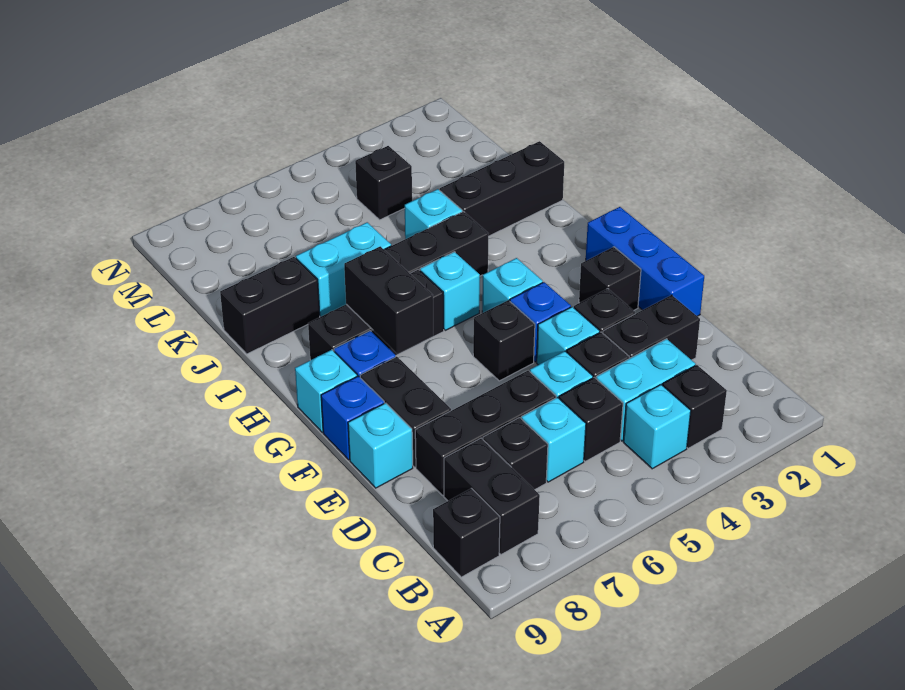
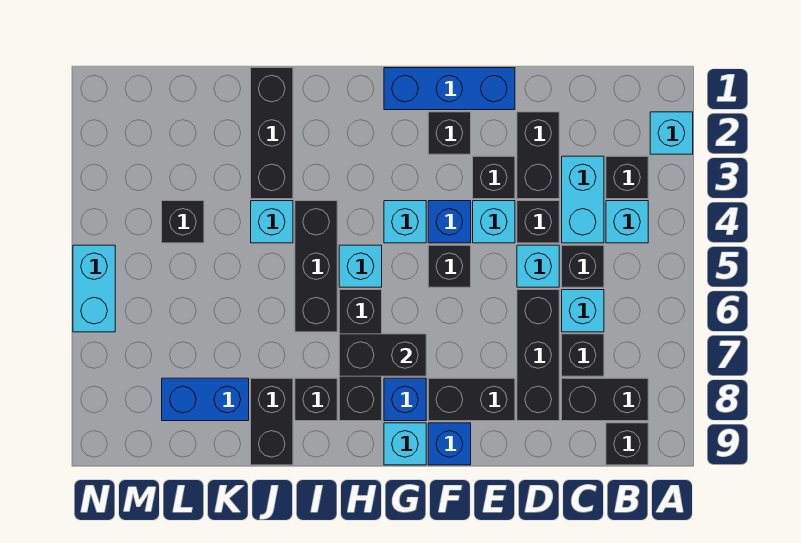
cyan 1x1 brick [348,403,413,488] -> cyan 1x1 brick moved to [650,112,693,154]
none -> black 1x1 brick [295,378,337,421]
cyan 1x2 brick [296,222,391,317] -> cyan 1x2 brick moved to [73,245,115,332]
none -> blue 1x2 brick [162,378,249,421]

